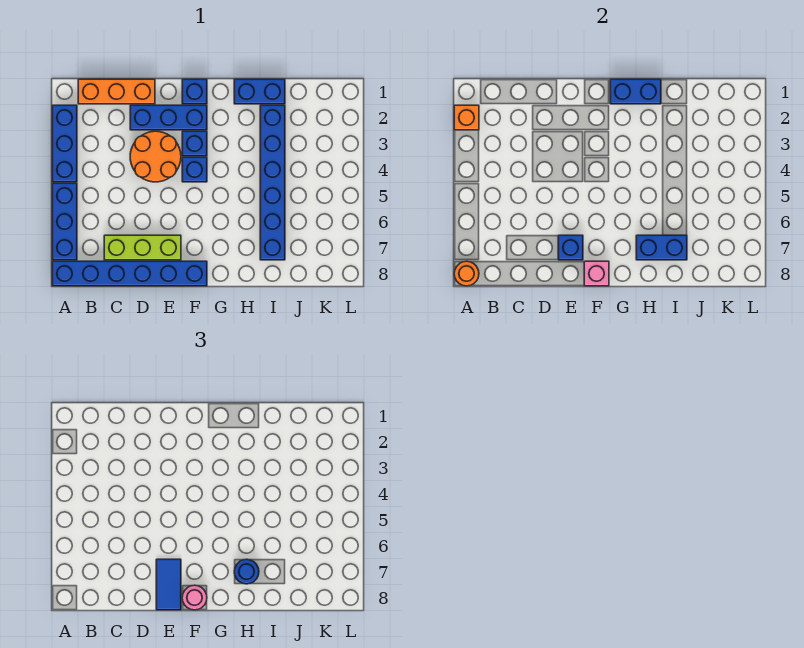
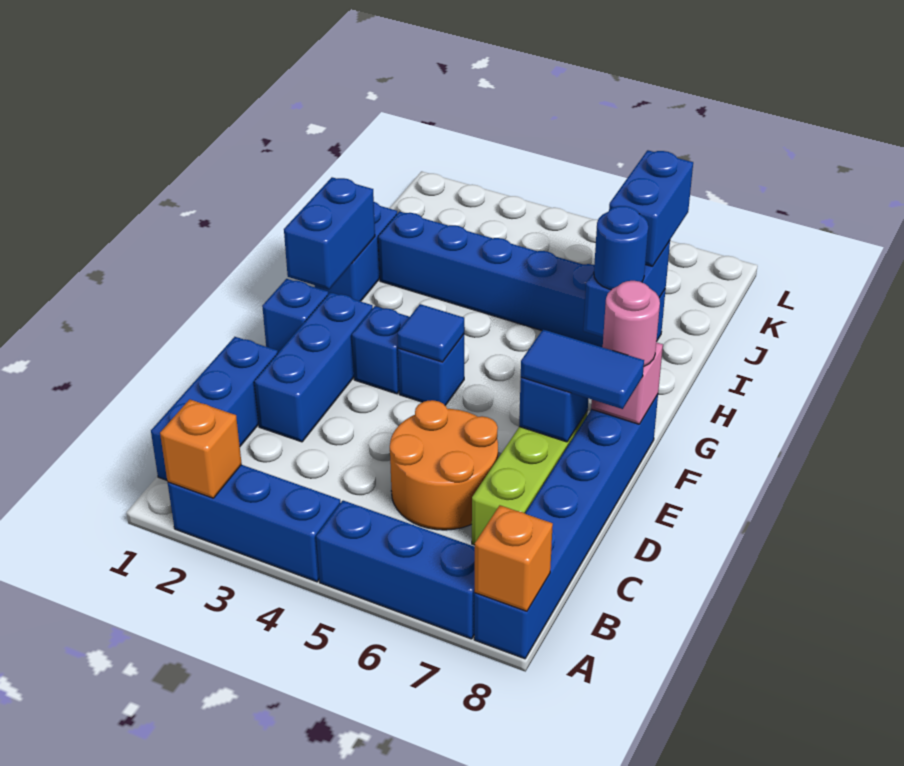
orange 1x1 round brick [454,261,479,286] -> orange 1x1 brick [475,505,553,611]
orange 1x3 brick [78,79,155,104] -> blue 1x3 brick [151,337,278,480]
orange 2x2 round brick [130,131,181,182] -> orange 2x2 round brick moved to [390,400,498,530]
none -> blue 1x1 tile [397,304,464,362]
none -> blue 1x2 brick [609,150,693,266]

